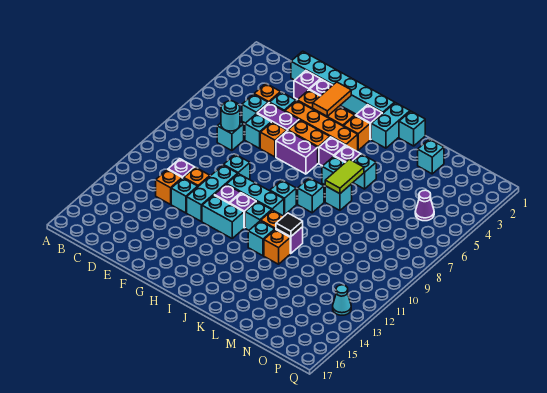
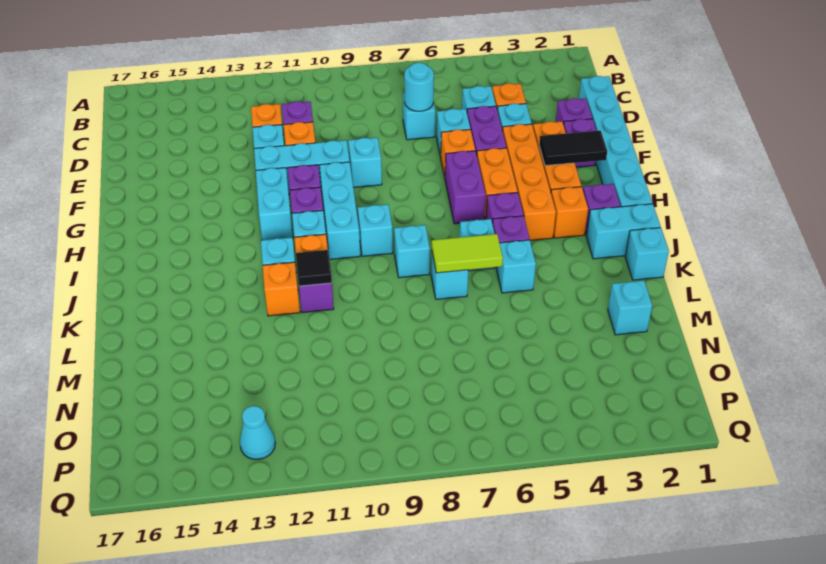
orange 1x2 tile [313,82,351,116] -> black 1x2 tile [539,131,607,166]
purple 1x1 cone [415,190,434,221] -> none

